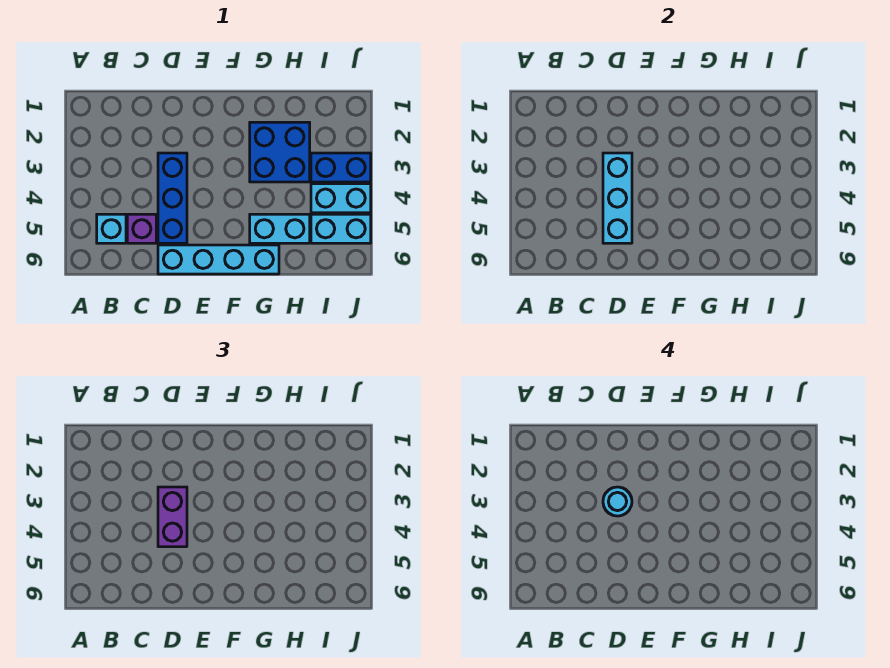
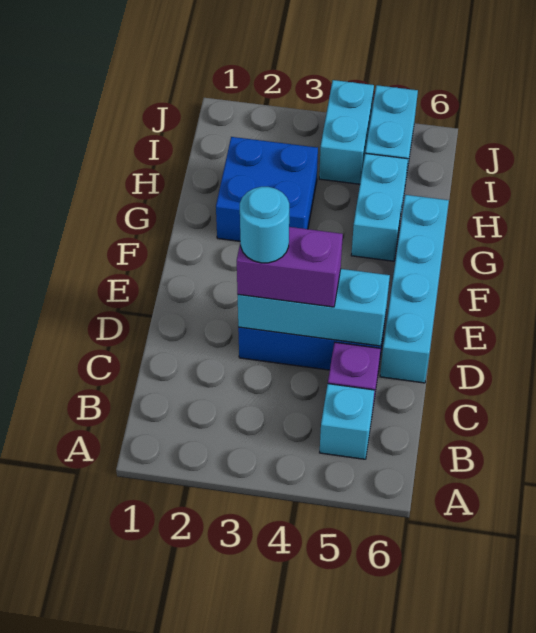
blue 1x2 brick [311,153,371,182] -> none

